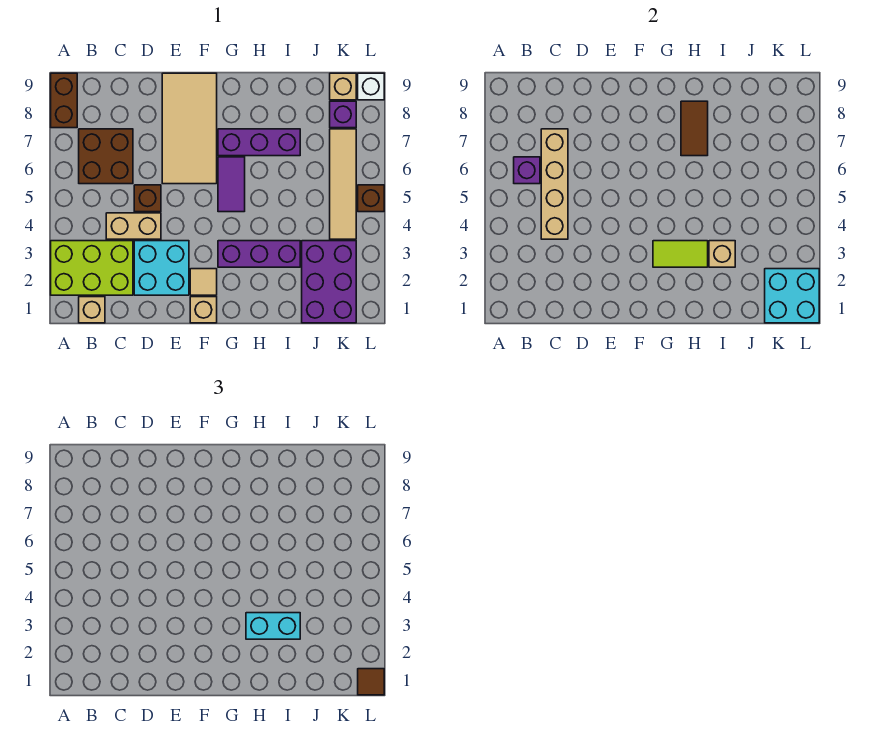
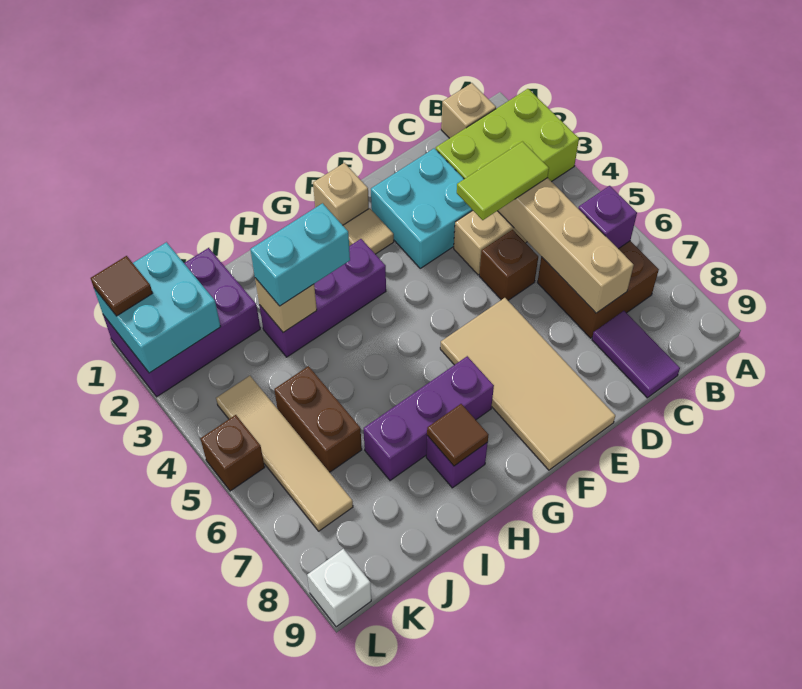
brown 1x2 brick [51,73,77,128] -> brown 1x2 brick moved to [274,366,362,472]
lime 1x2 tile [653,241,708,267] -> lime 1x2 tile moved to [457,141,549,220]
purple 1x2 tile [218,157,245,212] -> purple 1x2 tile moved to [592,311,680,398]
brown 1x2 tile [681,101,708,156] -> brown 1x1 tile [427,404,488,466]
purple 2x3 brick [302,241,356,323] -> purple 2x3 brick turned to [103,248,260,397]
purple 1x1 brick [330,101,356,128] -> purple 1x1 brick moved to [426,436,488,488]
tan 1x1 brick [330,73,356,100] -> none

